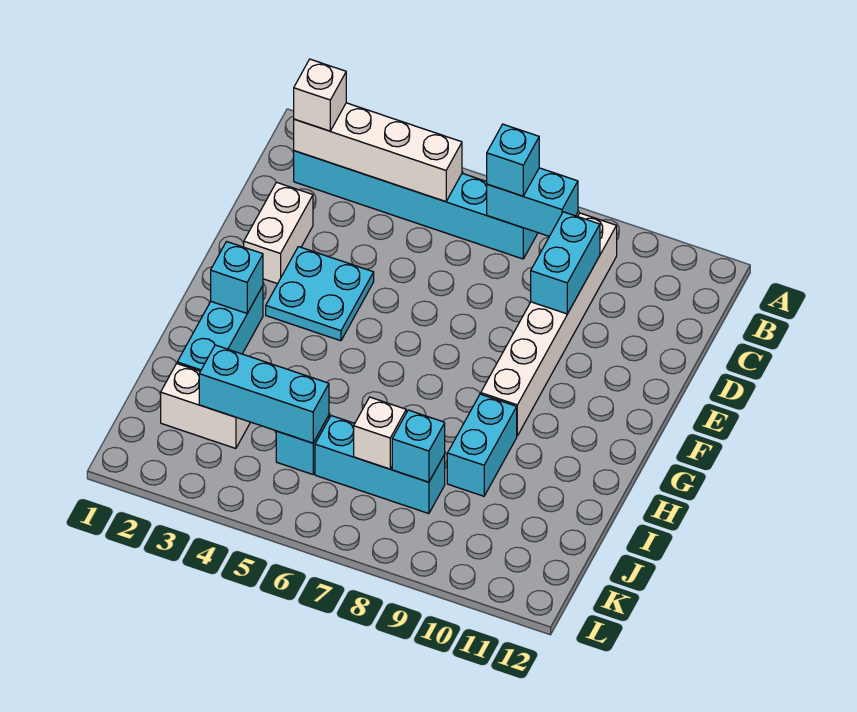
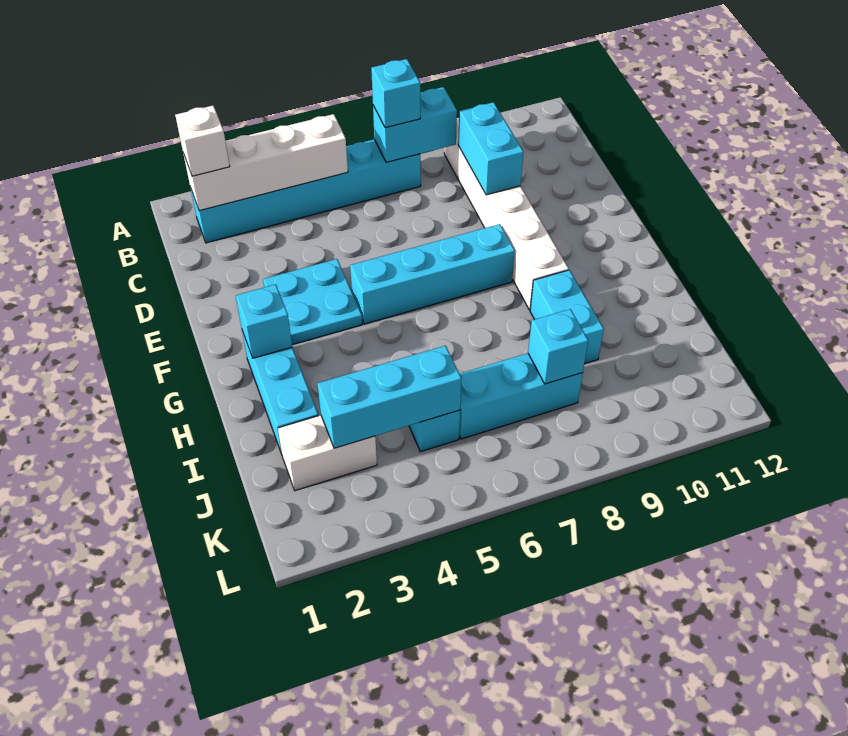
white 1x2 brick [244,182,313,284] -> none
none -> cyan 1x4 brick [350,224,515,324]
white 1x1 brick [354,397,406,469] -> none

